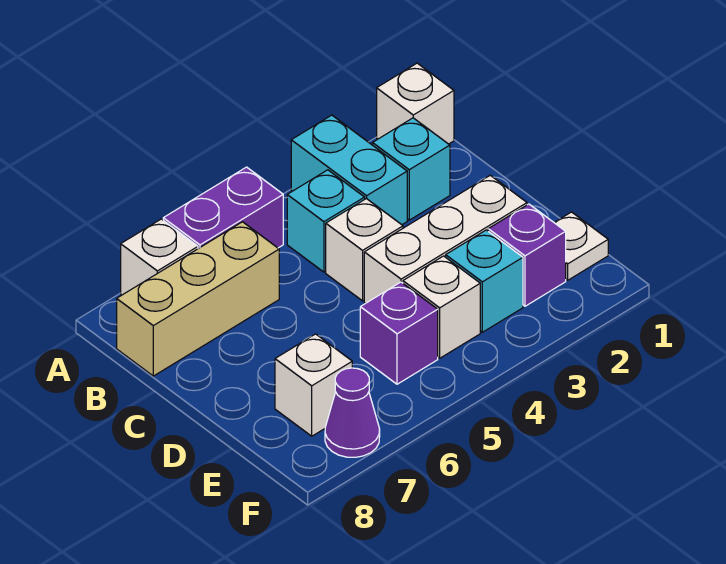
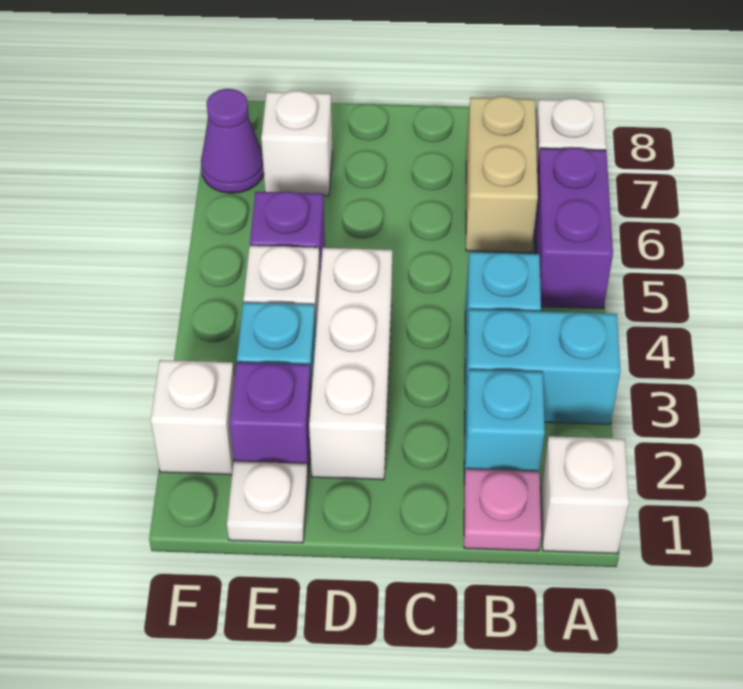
none -> pink 1x1 plate [464,469,541,551]
tan 1x3 brick [117,222,279,376] -> tan 1x2 brick [466,96,538,253]
white 1x1 brick [326,199,403,301] -> white 1x1 brick moved to [151,360,235,475]

